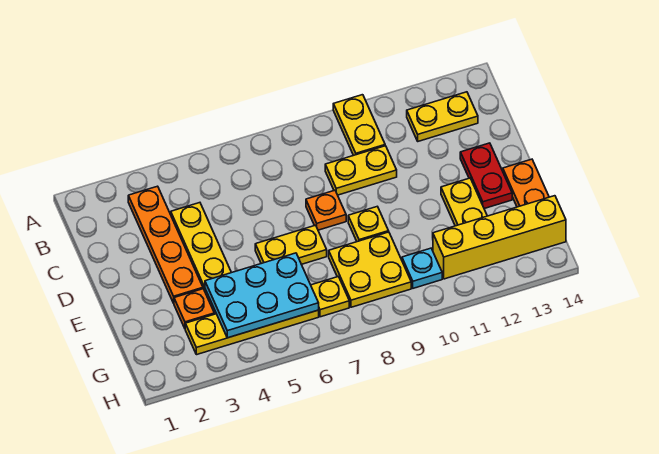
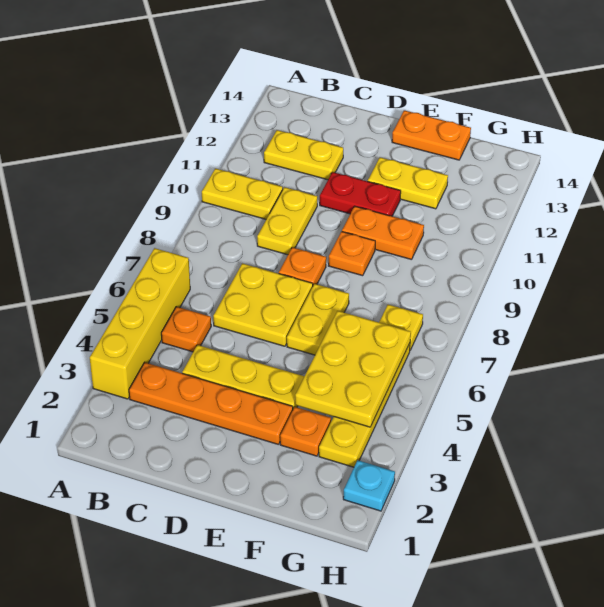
none -> orange 1x1 plate [161,307,211,352]
yellow 1x2 plate [407,92,478,141] -> yellow 1x2 plate turned to [264,130,343,180]
red 1x2 plate [460,143,512,209] -> red 1x2 plate moved to [320,172,401,216]
yellow 1x1 plate [348,206,389,242] -> orange 1x1 plate [328,232,375,276]
none -> orange 1x2 plate [342,206,424,260]
cyan 2x3 plate [205,253,319,338] -> yellow 2x3 plate [295,311,411,427]
yellow 2x2 plate [329,232,411,307] -> yellow 2x2 plate moved to [213,263,313,346]
cyan 1x1 plate [402,248,442,288] -> cyan 1x1 plate moved to [343,460,395,511]
yellow 1x4 brick [433,196,566,279] -> yellow 1x4 brick moved to [90,248,190,399]

